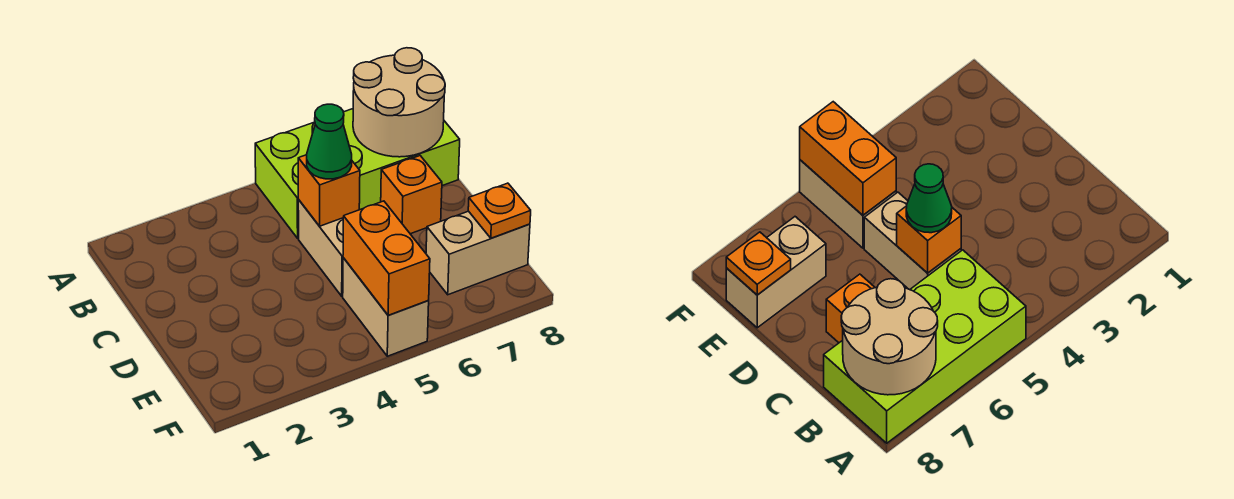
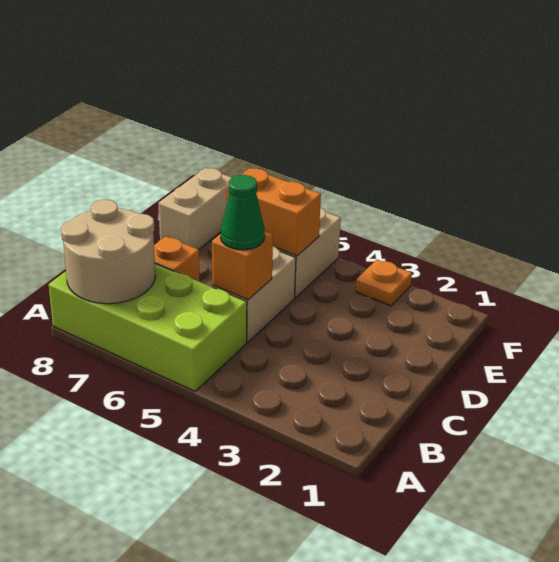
orange 1x2 brick [343,201,430,316] -> orange 1x2 brick turned to [227,168,321,256]
tan 1x2 brick [426,211,530,295] -> tan 1x2 brick turned to [159,168,232,249]
orange 1x1 plate [468,183,531,238] -> orange 1x1 plate moved to [356,260,412,306]

